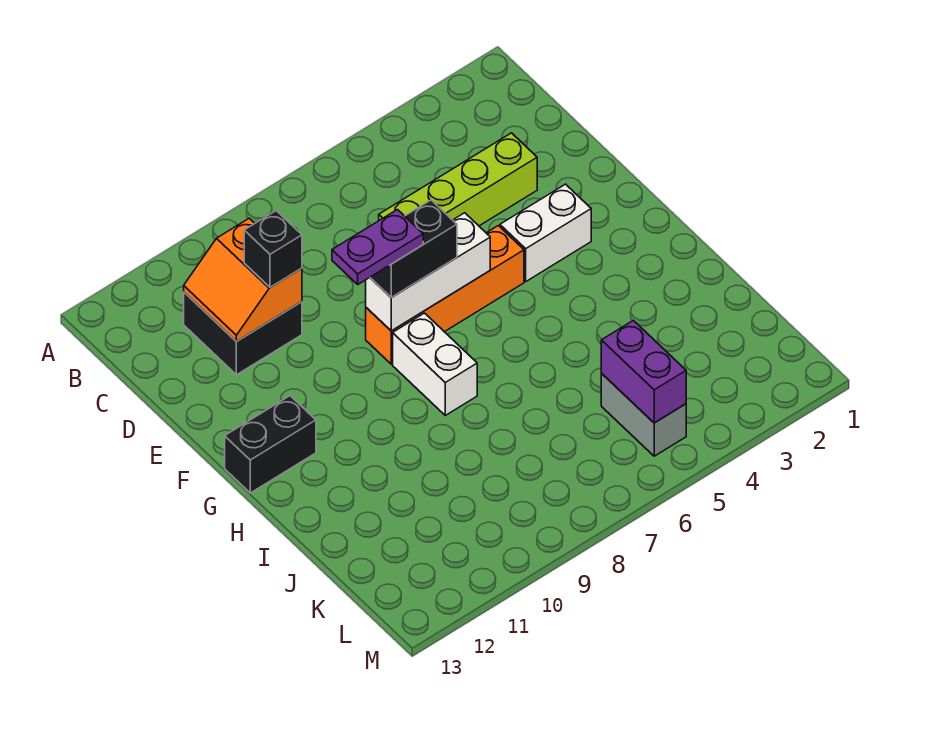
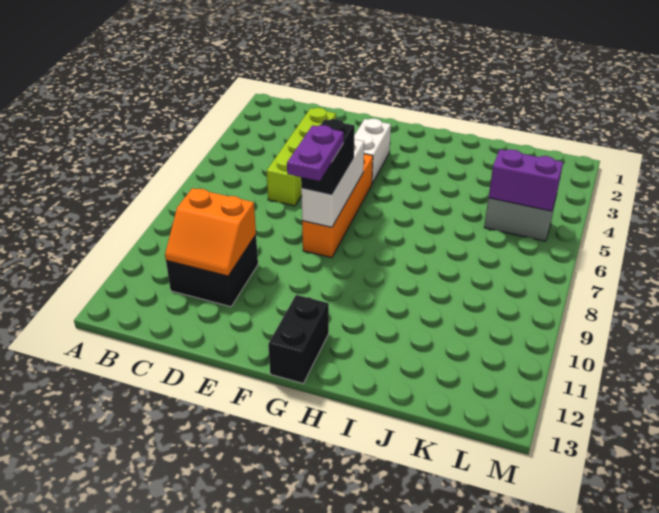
black 1x1 brick [244,211,302,287] -> none
white 1x2 brick [393,313,477,415] -> none

